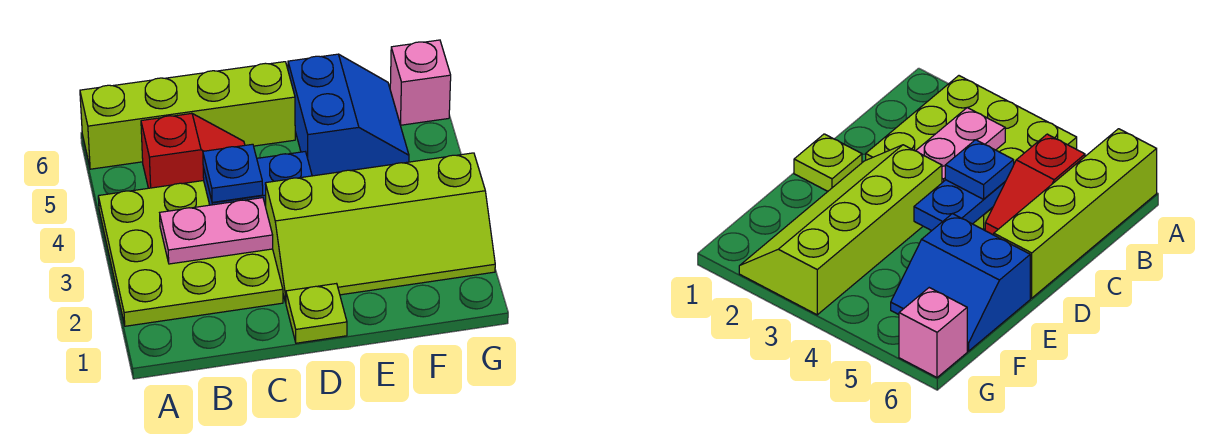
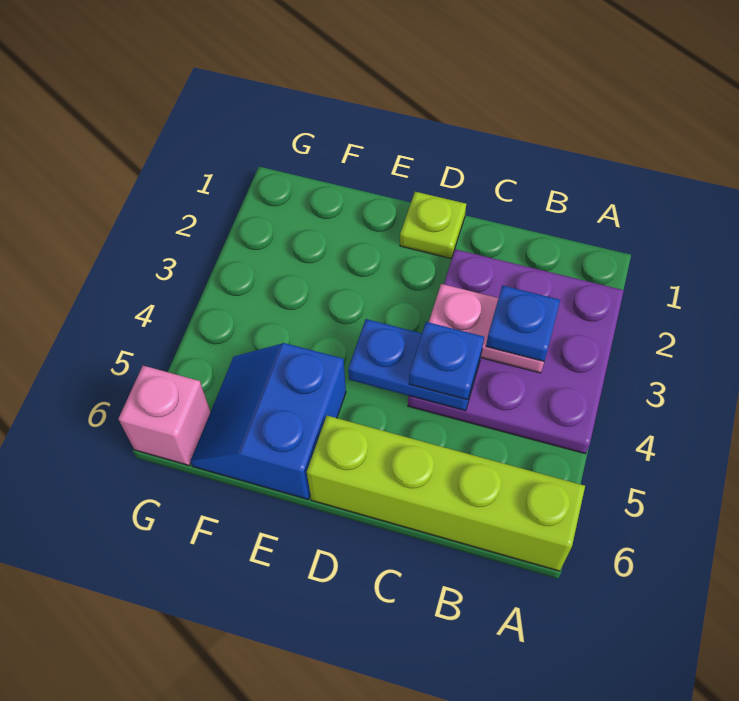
lime 3x3 plate [98,181,283,326] -> purple 3x3 plate [408,249,624,454]
none -> blue 1x1 plate [486,285,560,361]
red 1x2 slope [141,113,245,188] -> none
lime 2x4 slope [265,153,495,303] -> none

